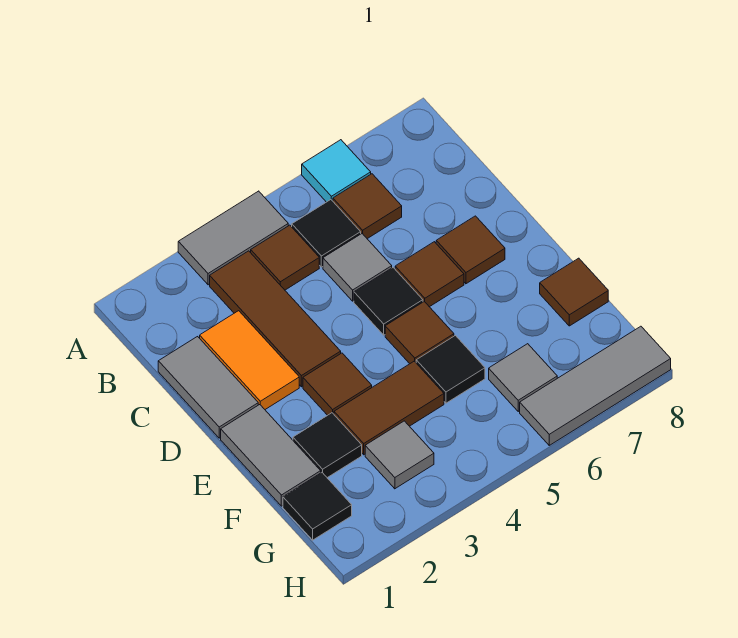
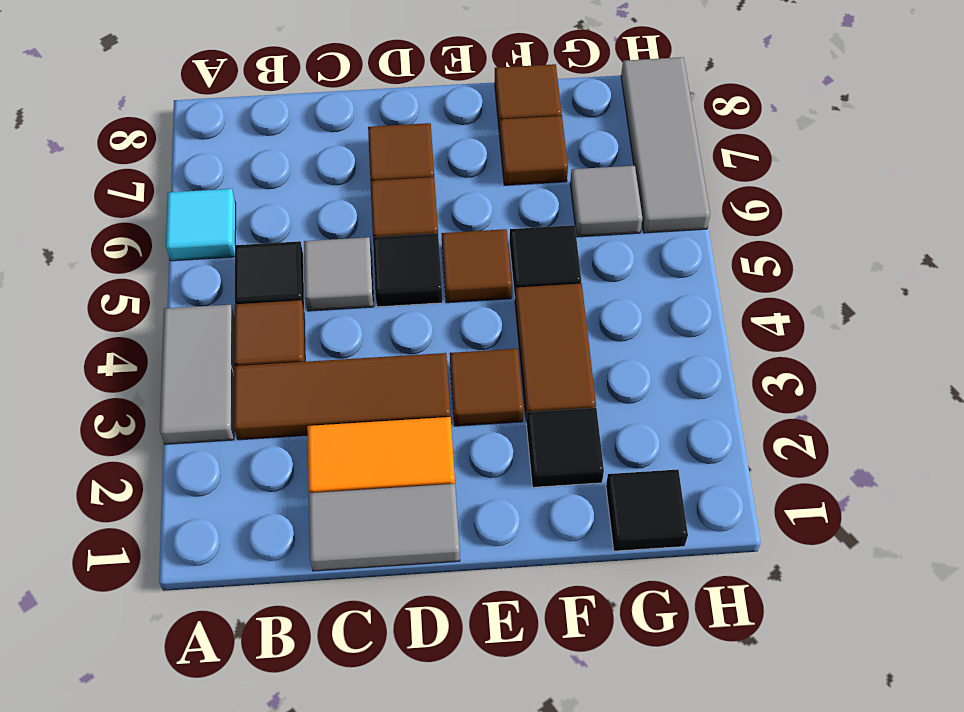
brown 1x1 tile [333,174,402,239] -> brown 1x1 tile moved to [499,116,568,185]
grey 1x2 tile [221,405,321,506] -> none
grey 1x1 tile [365,421,434,489] -> none

